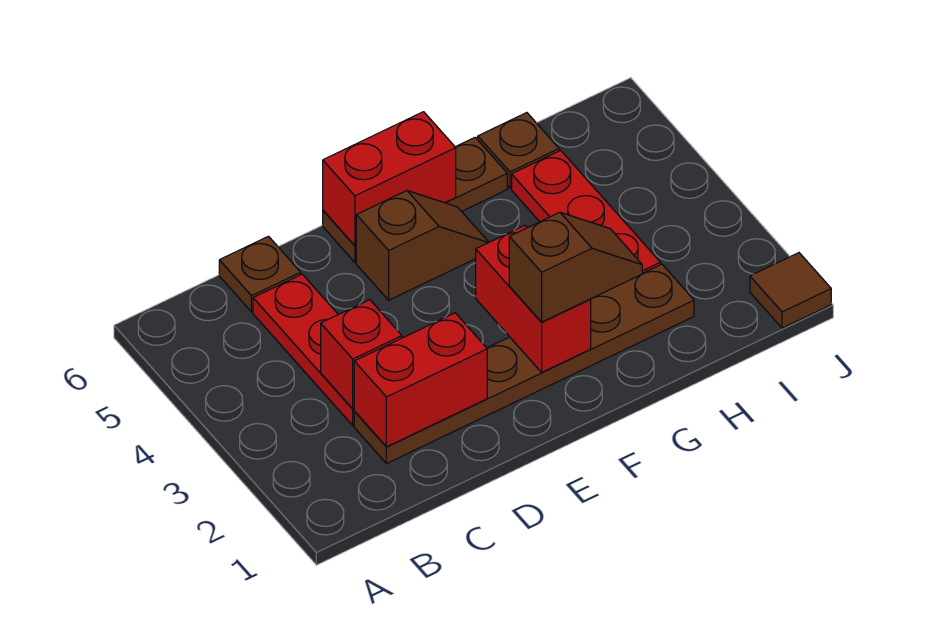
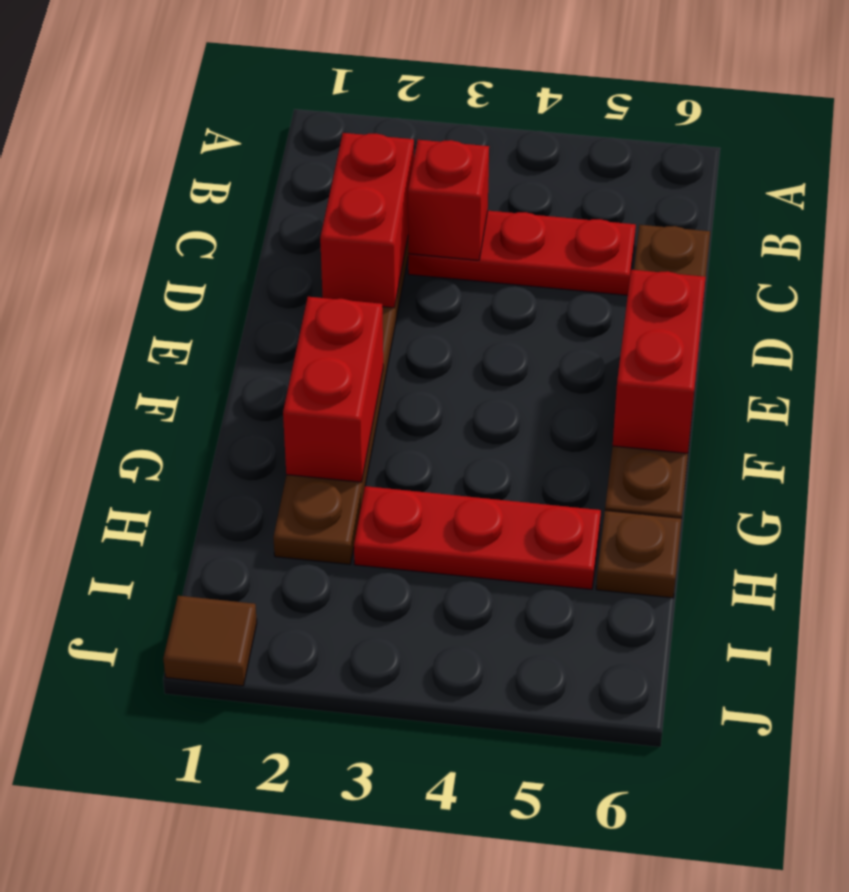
brown 1x2 slope [356,191,489,300] -> none
red 1x2 brick [476,225,591,372] -> red 1x2 brick turned to [283,297,383,482]
brown 1x2 slope [509,212,642,322] -> none

